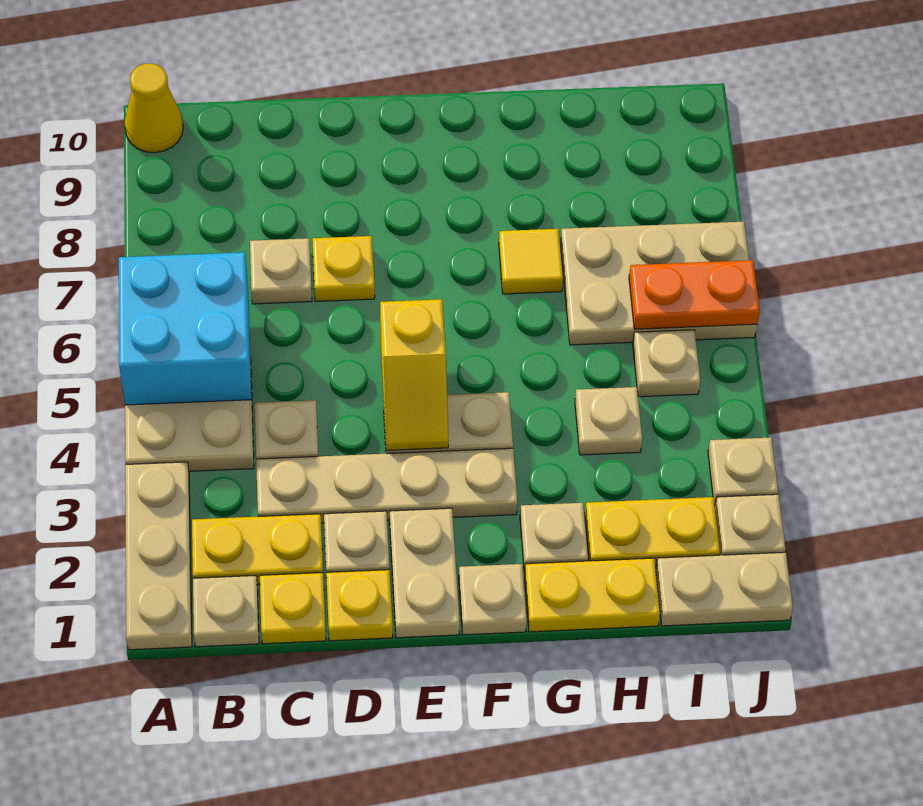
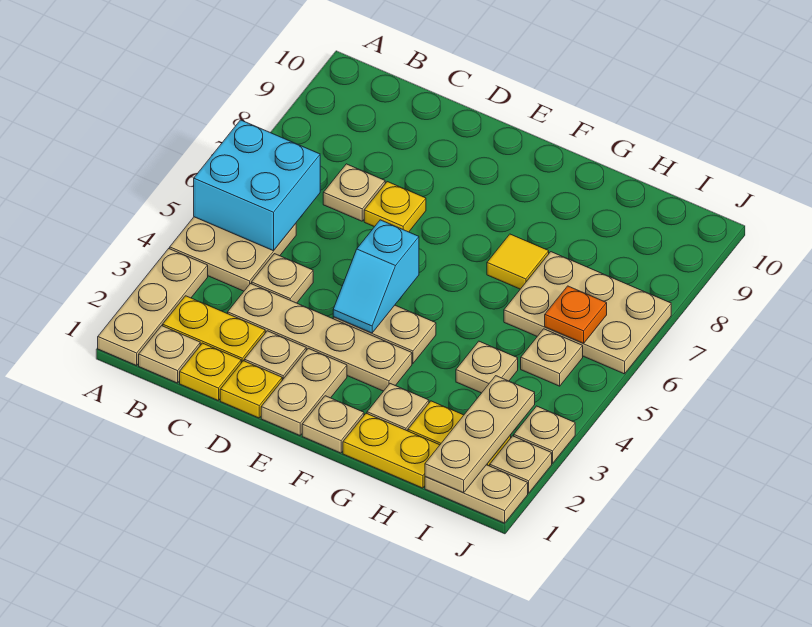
yellow 1x1 cone [125,63,183,153] -> none
yellow 1x2 slope [380,299,449,450] -> cyan 1x2 slope [333,220,419,333]
none -> tan 1x3 plate [425,376,535,493]
orange 1x2 plate [629,260,760,329] -> orange 1x1 plate [545,286,607,343]

